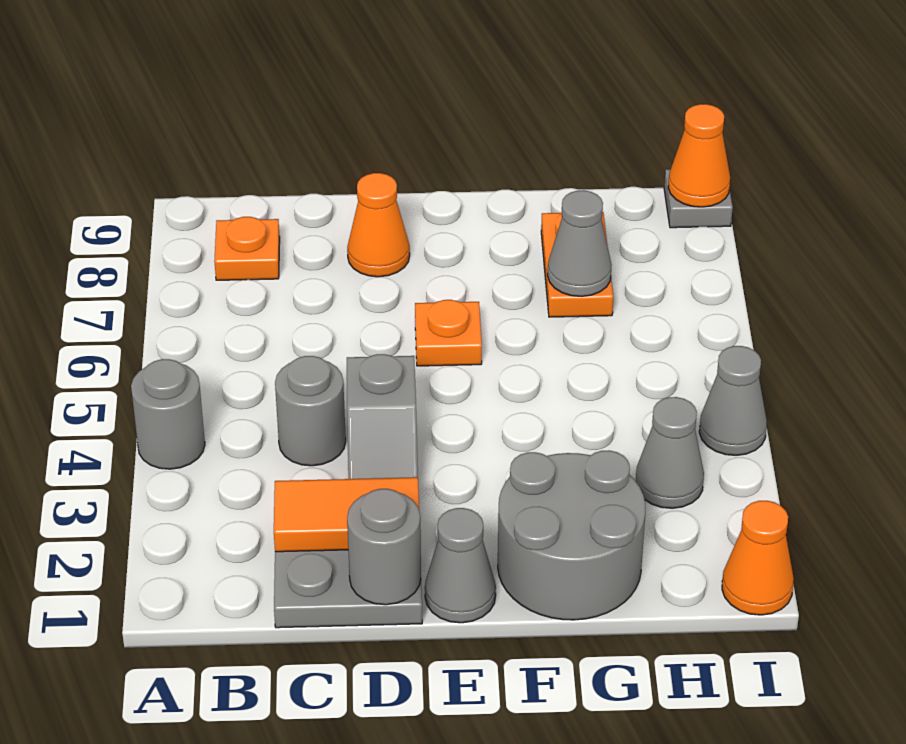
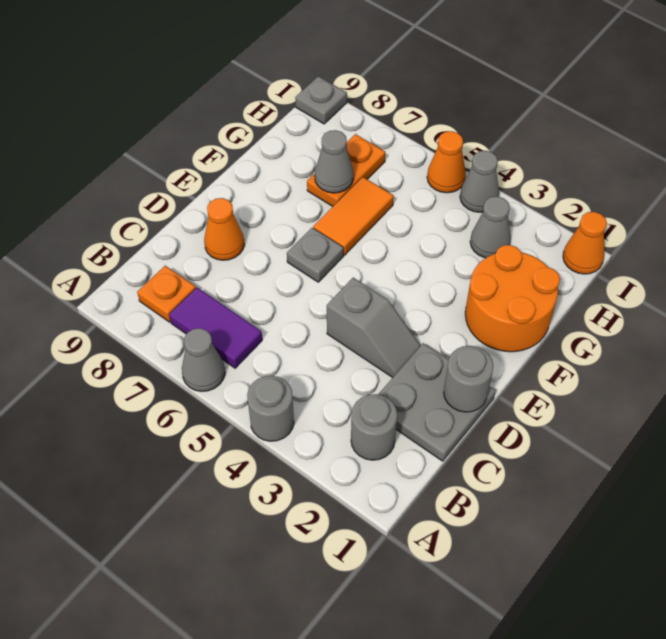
none -> purple 1x2 tile [169,287,262,368]
orange 1x2 tile [274,477,419,552] -> orange 1x2 tile moved to [313,177,394,255]
grey 1x1 round brick [275,356,346,466] -> grey 1x1 round brick moved to [351,394,397,460]
grey 1x1 cone [425,508,496,623] -> grey 1x1 cone moved to [182,328,225,391]
orange 1x1 plate [415,300,482,366] -> grey 1x1 plate [287,228,343,282]
grey 2x2 round brick [498,450,645,620] -> orange 2x2 round brick [465,245,560,352]
orange 1x2 plate [541,212,613,317] -> orange 1x2 plate turned to [307,134,385,206]
orange 1x1 cone [668,104,730,207] -> orange 1x1 cone moved to [427,131,466,193]

